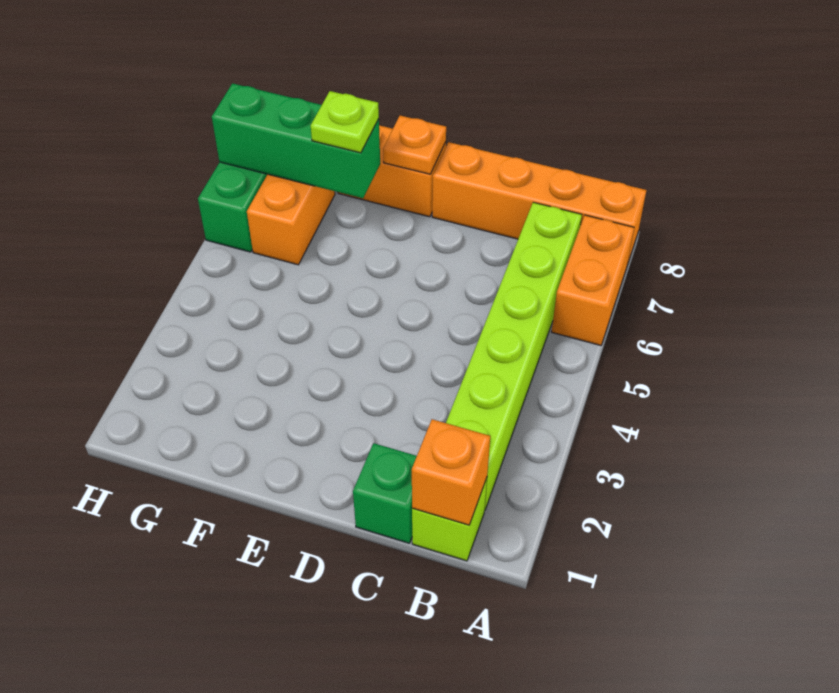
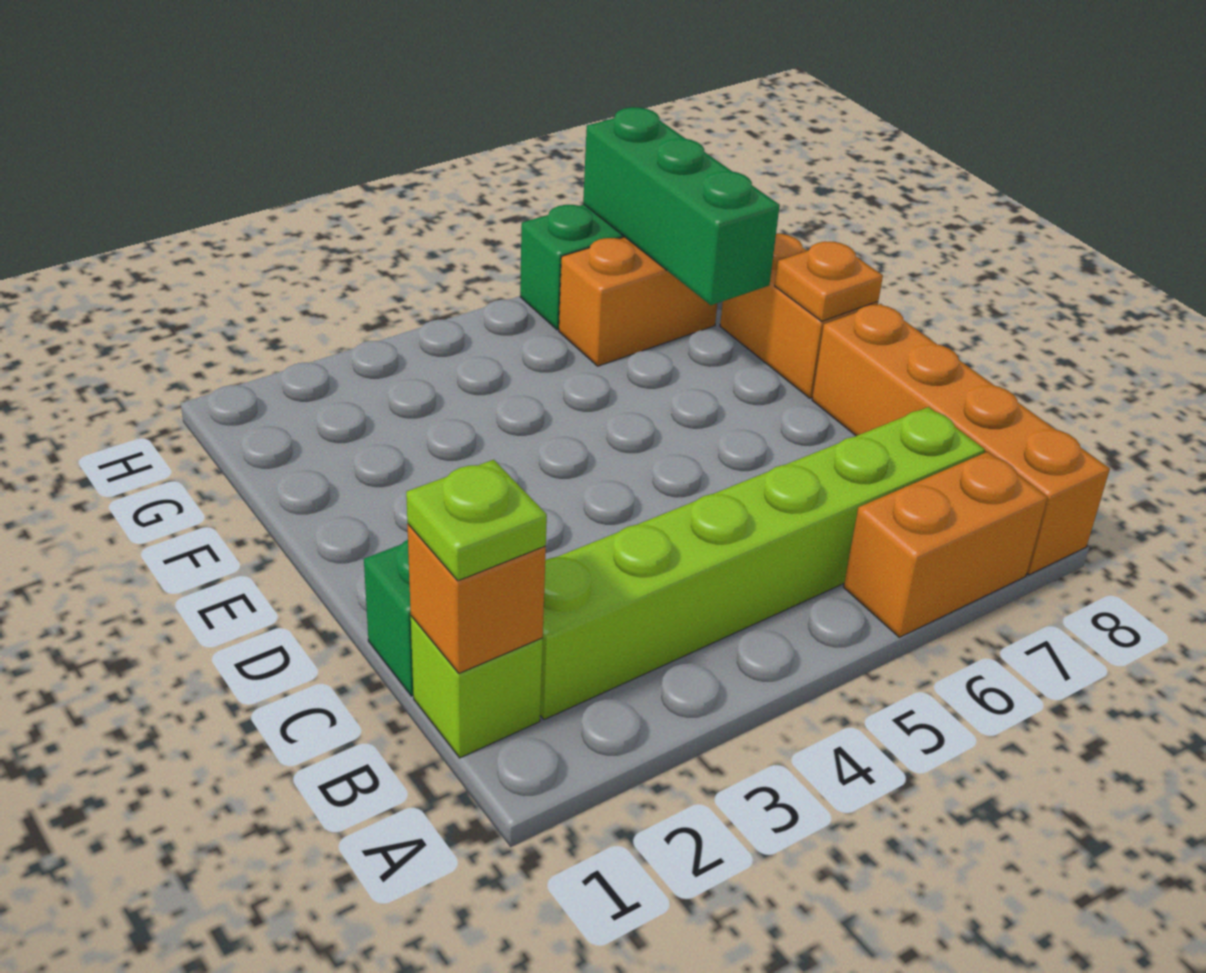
lime 1x1 plate [311,91,379,153] -> lime 1x1 plate moved to [406,460,547,581]

